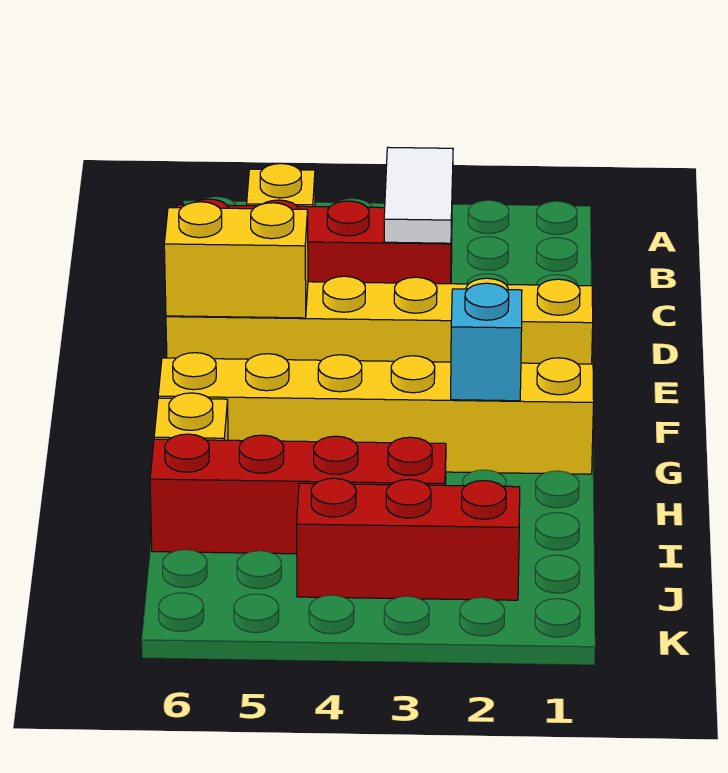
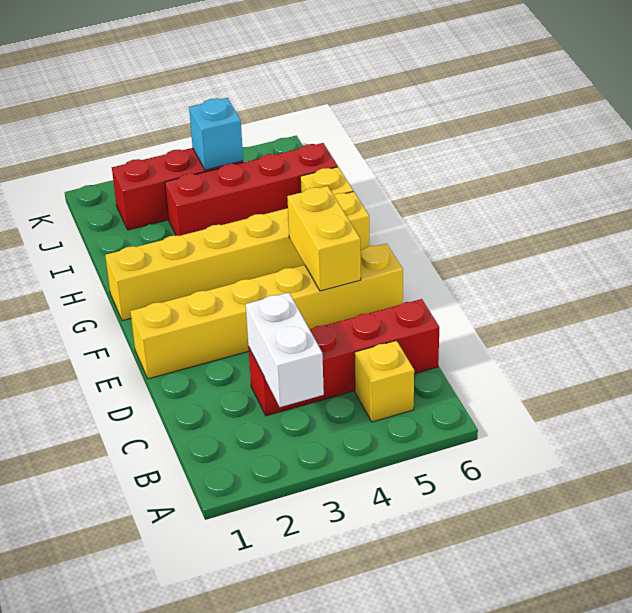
white 1x2 tile [384,147,453,243] -> white 1x2 brick [246,292,324,407]
yellow 1x2 brick [164,202,308,318] -> yellow 1x2 brick turned to [287,186,361,291]
cyan 1x1 brick [451,283,522,401] -> cyan 1x1 brick moved to [189,98,243,170]

